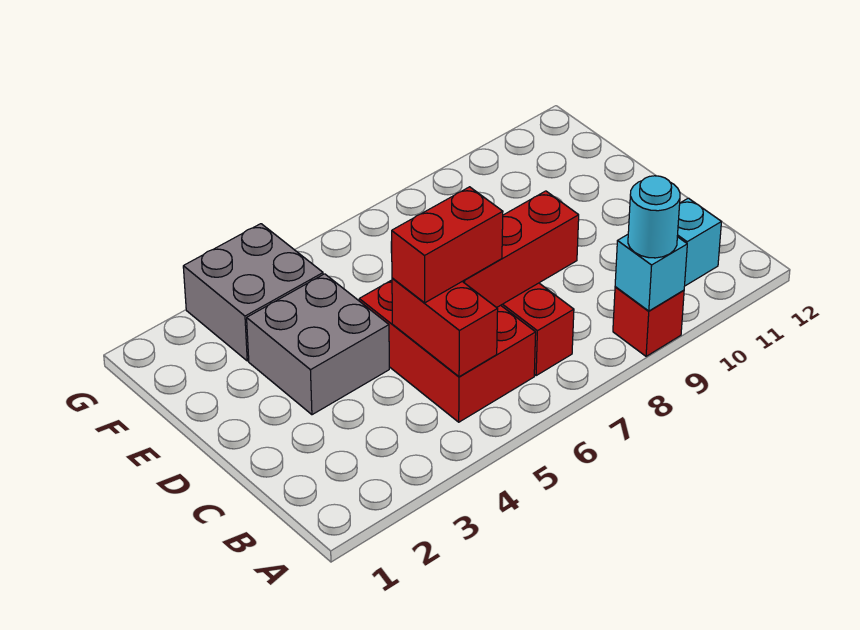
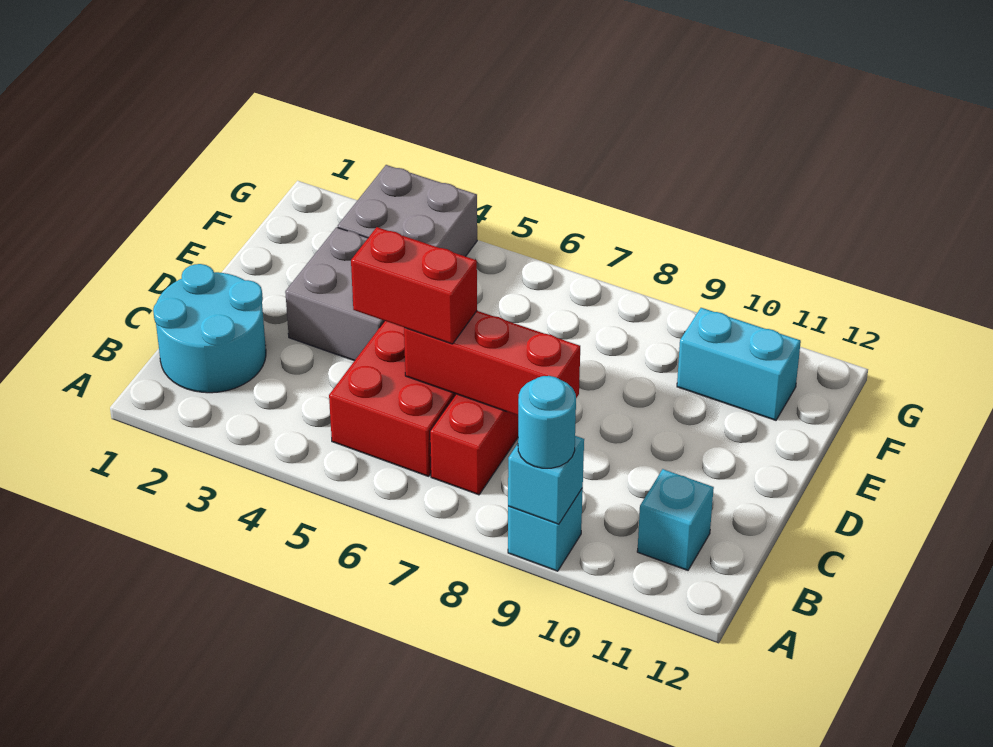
red 1x1 brick [613,287,684,356] -> cyan 1x1 brick [508,488,583,571]
none -> cyan 2x2 round brick [153,264,266,393]
red 1x2 brick [392,278,498,377] -> none
none -> cyan 1x2 brick [677,308,801,420]

